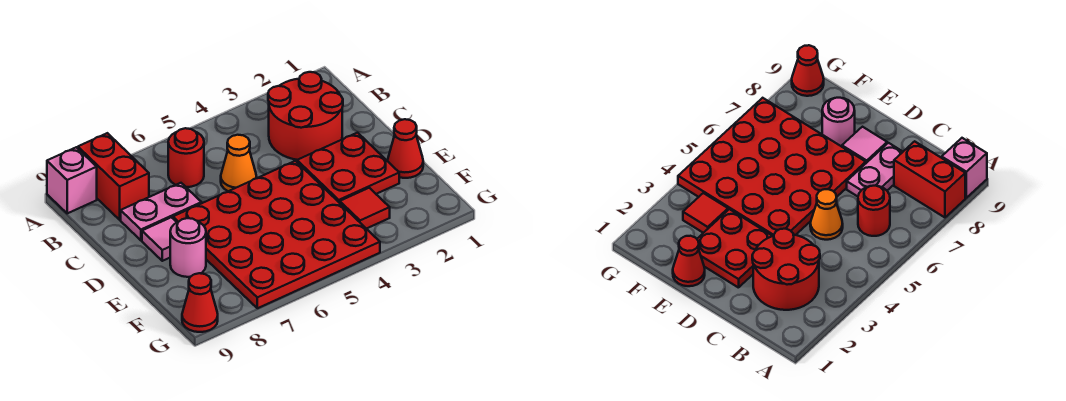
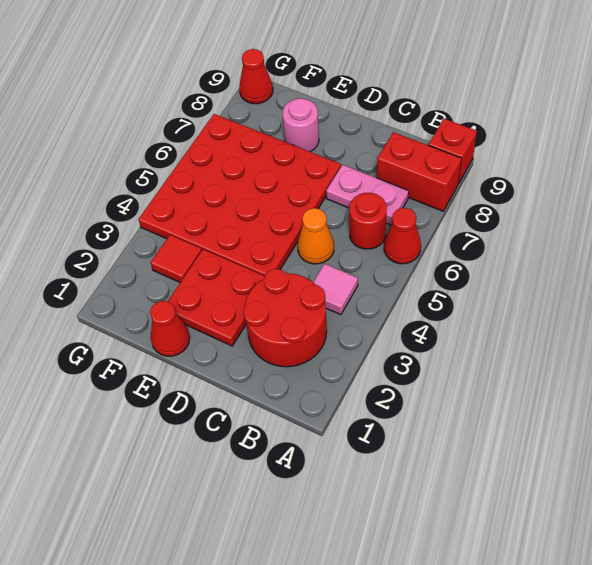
none -> red 1x1 cone [384,208,421,264]
pink 1x1 brick [47,147,97,213] -> red 1x1 brick [429,119,477,184]
pink 1x2 plate [121,183,201,240] -> pink 1x2 plate turned to [326,165,409,225]
pink 1x1 tile [142,217,177,261] -> pink 1x1 tile moved to [313,264,358,315]

